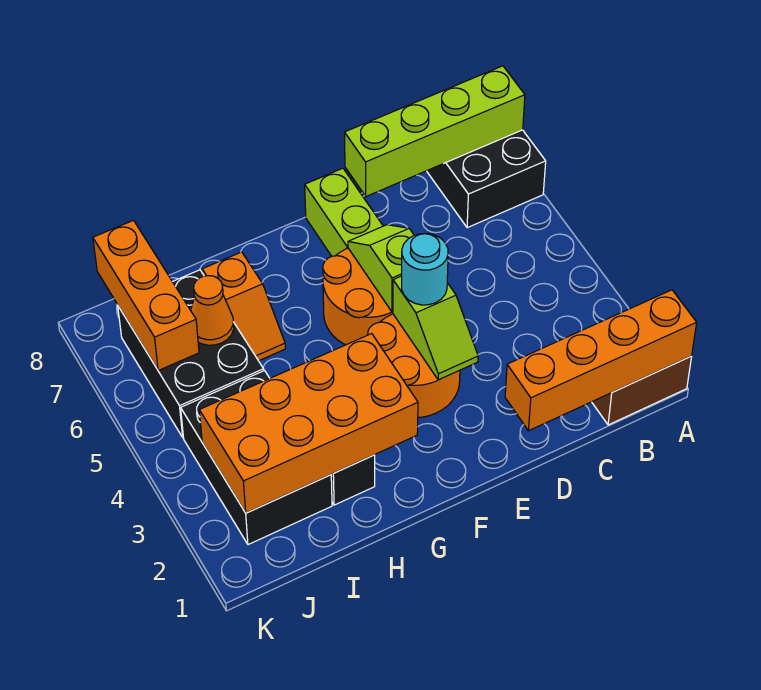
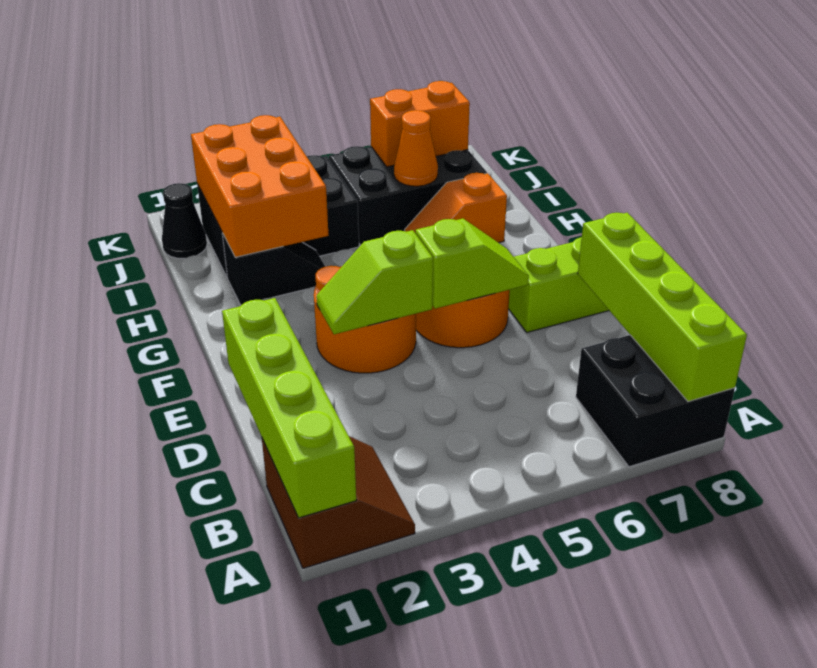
orange 1x4 brick [505,290,697,431] -> lime 1x4 brick [222,298,356,518]
cyan 1x1 round brick [402,233,448,305] -> none
orange 2x4 brick [199,334,418,513] -> orange 2x3 brick [191,115,329,257]
none -> black 1x1 cone [162,183,207,258]
orange 1x3 brick [93,220,199,371] -> orange 1x2 brick [370,81,470,167]

